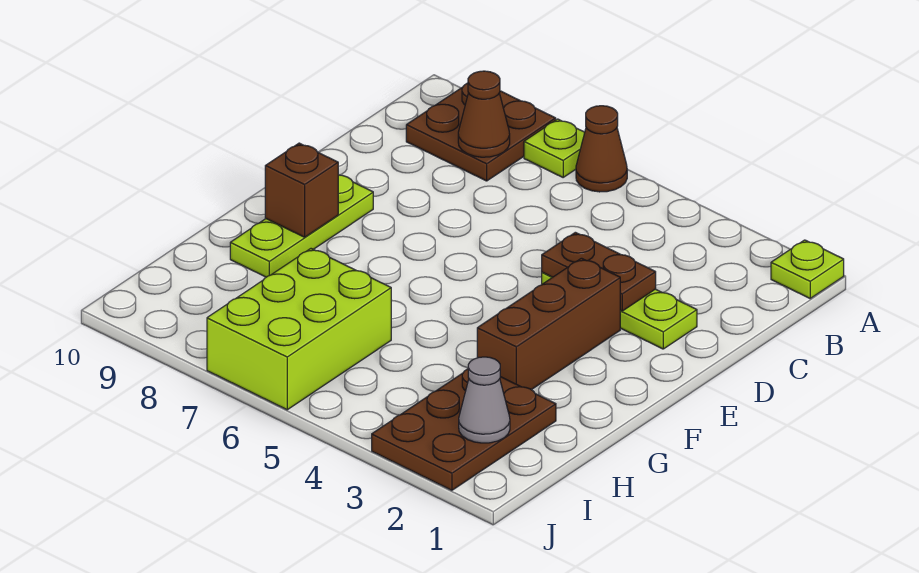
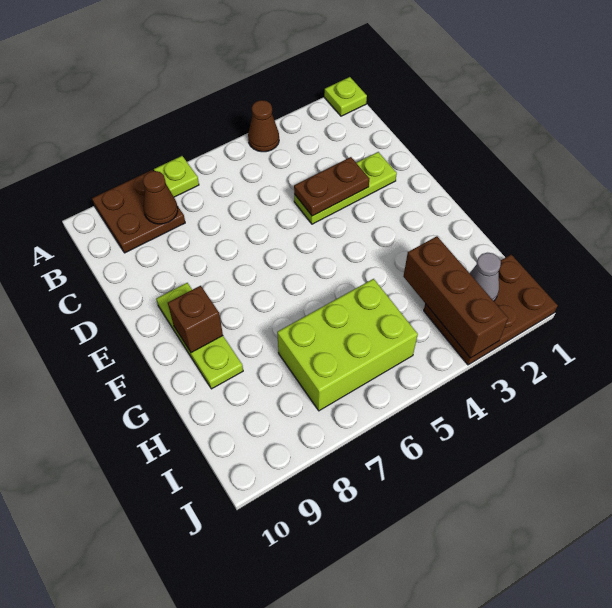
brown 1x1 cone [576,106,627,192] -> brown 1x1 cone moved to [248,100,279,152]
brown 1x3 brick [477,258,620,390] -> brown 1x3 brick moved to [403,236,508,358]
brown 2x3 plate [372,369,556,490] -> brown 2x3 plate turned to [424,255,558,365]
lime 2x3 brick [207,249,391,410] -> lime 2x3 brick turned to [277,279,418,411]

